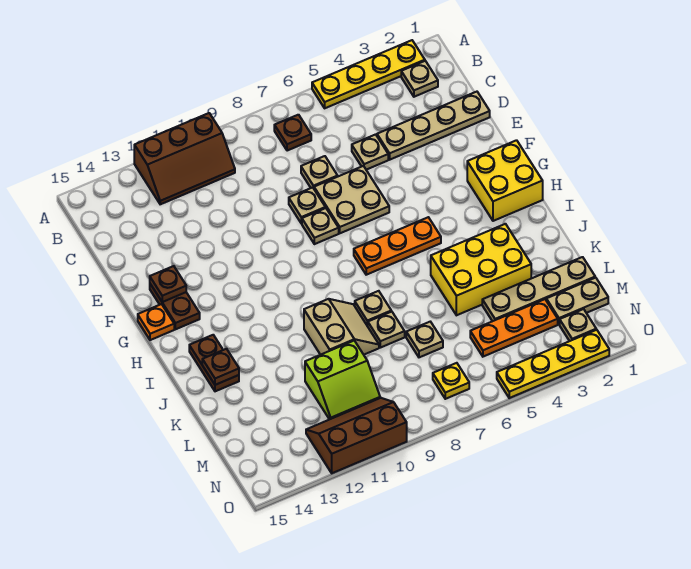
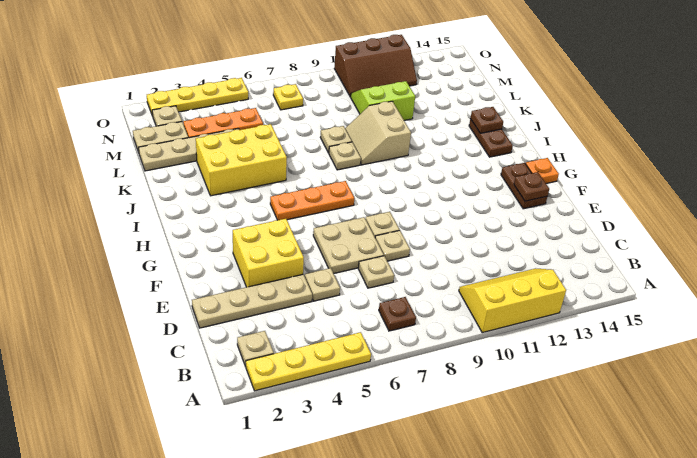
brown 2x3 slope [134,113,235,204] -> yellow 2x3 slope [459,268,566,333]
yellow 2x2 brick [467,140,543,221] -> yellow 2x2 brick moved to [233,219,304,287]
tan 1x1 plate [406,322,443,357] -> none

